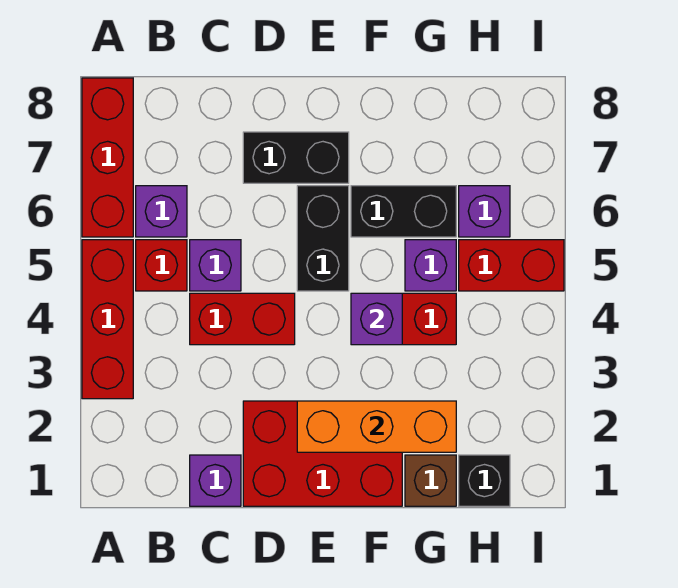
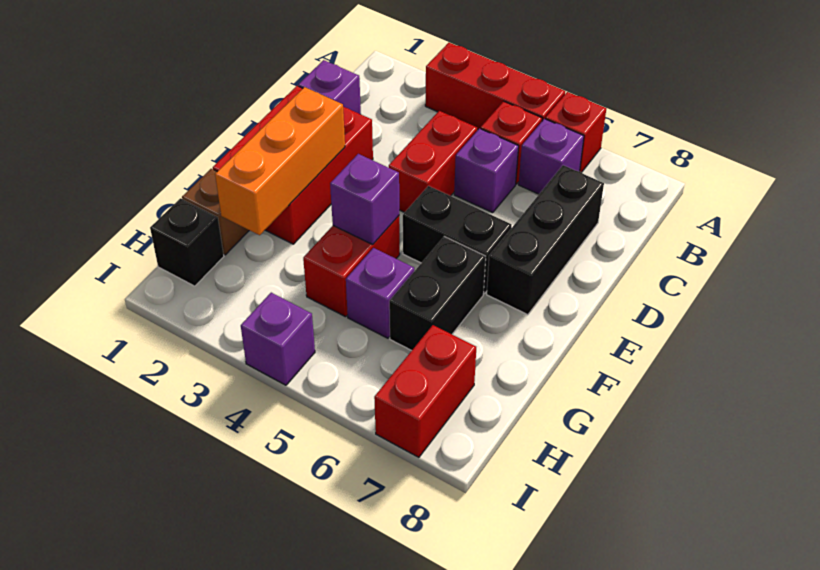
red 1x3 brick [82,78,133,237] -> red 1x1 brick [545,92,606,172]
black 1x2 brick [243,132,349,183] -> black 1x3 brick [487,165,604,315]
red 1x2 brick [459,240,564,291] -> red 1x2 brick moved to [374,325,476,457]
purple 1x1 brick [459,186,510,237] -> purple 1x1 brick moved to [241,293,315,385]

